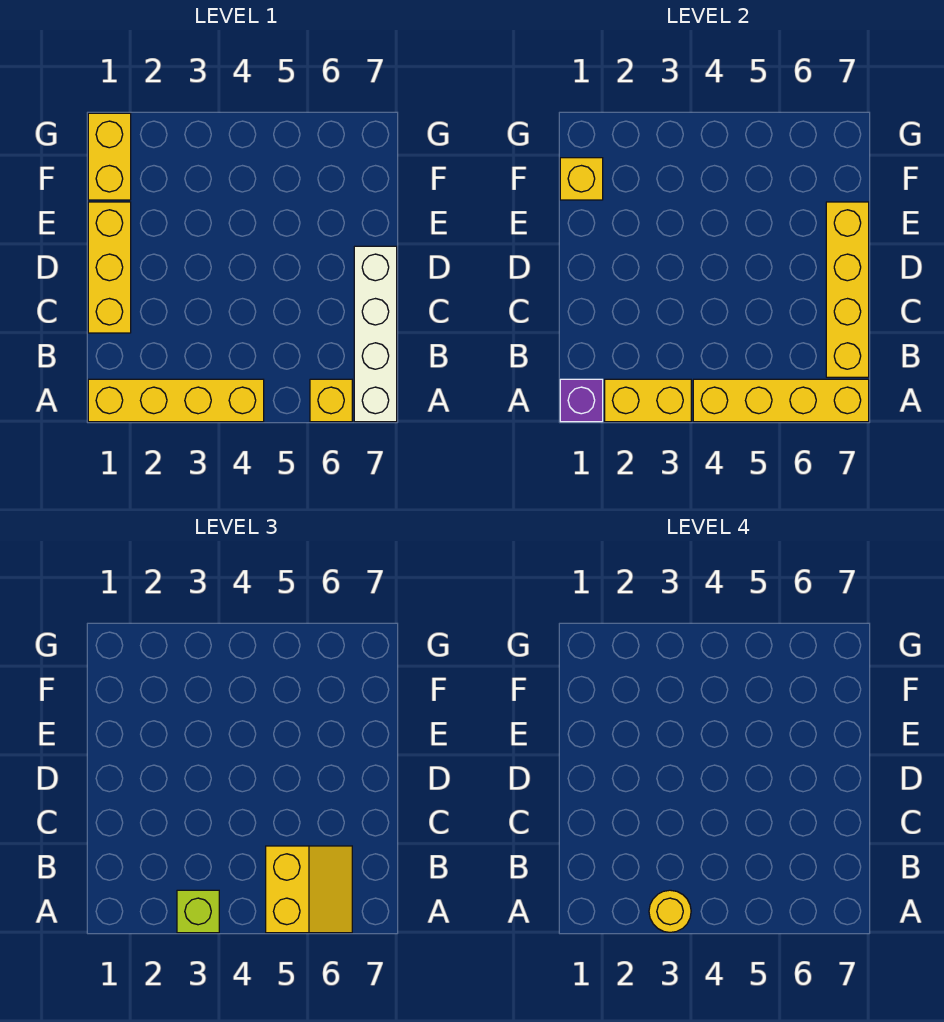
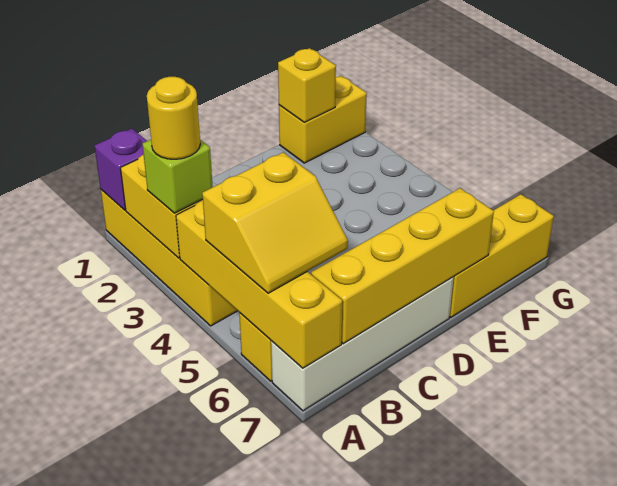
yellow 1x3 brick [88,202,131,333] -> yellow 1x3 brick moved to [449,194,554,317]

